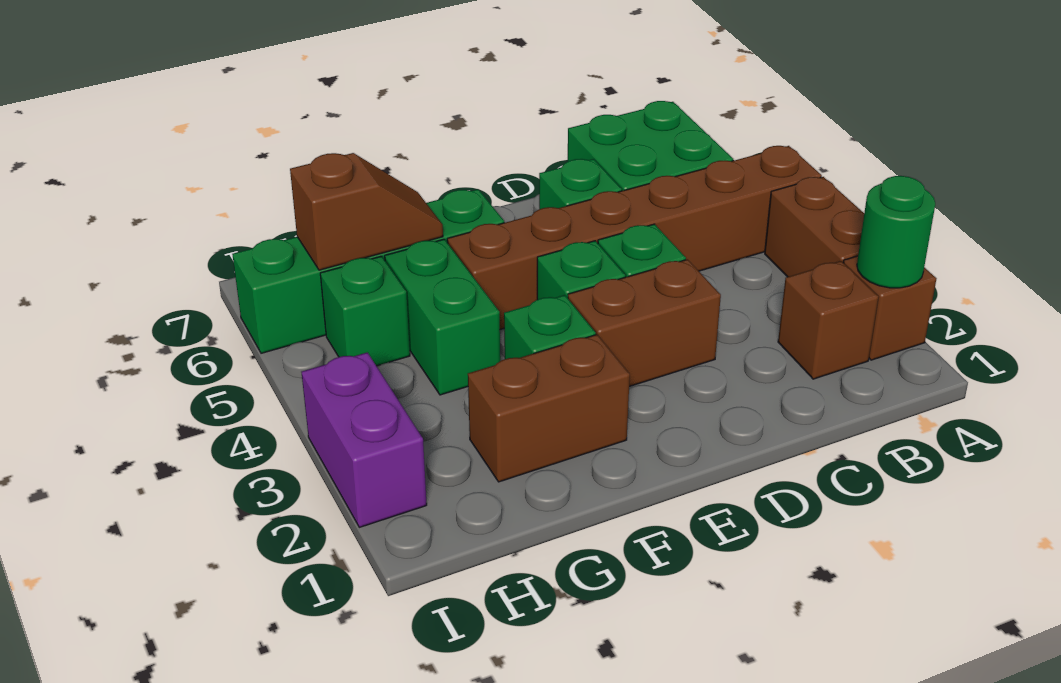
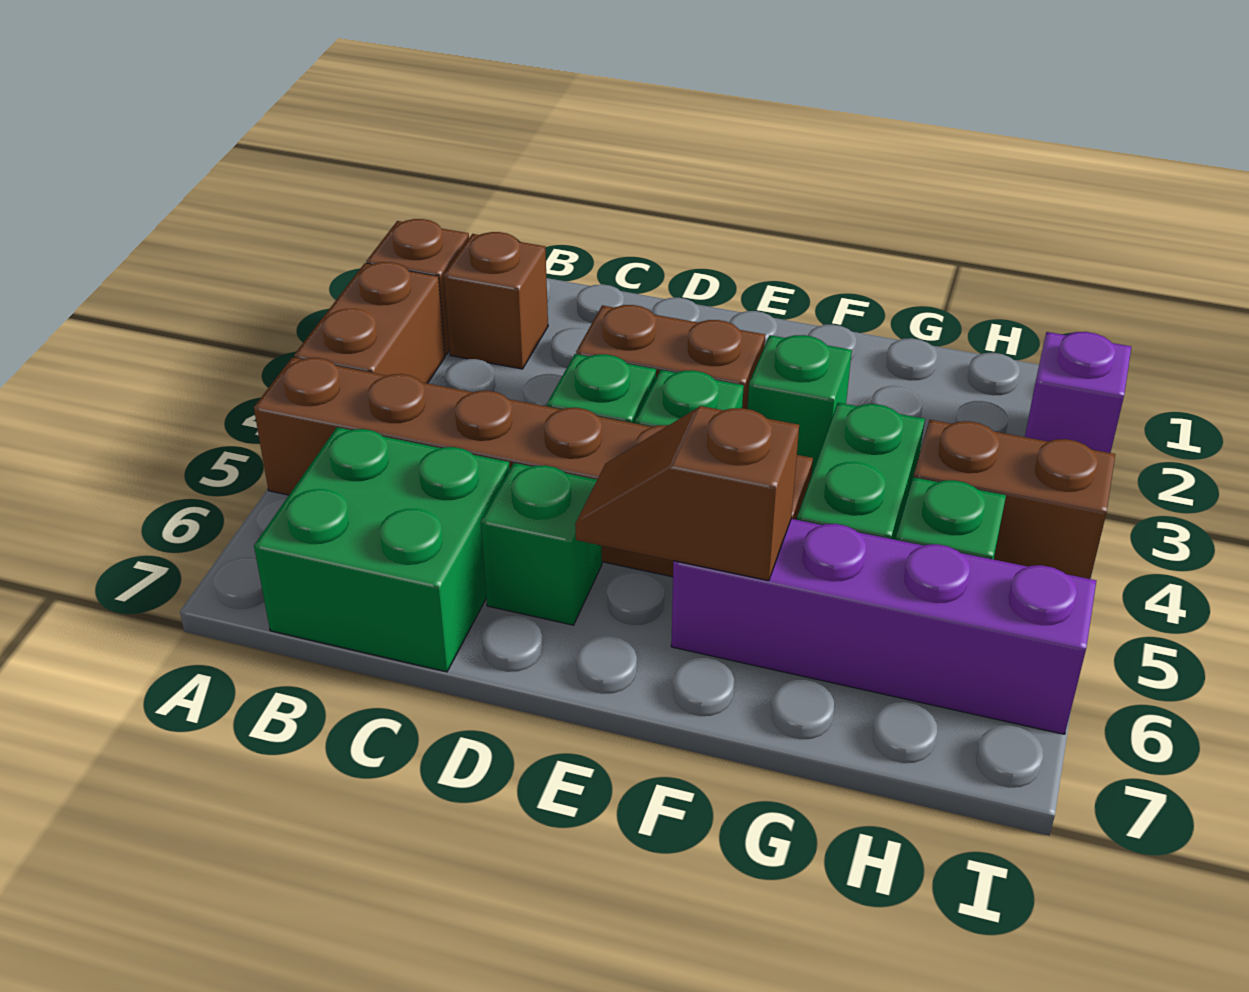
green 1x1 round brick [857,176,935,288] -> none
brown 1x2 brick [468,335,630,482] -> brown 1x2 brick moved to [914,420,1115,579]
green 1x4 brick [232,189,504,353] -> purple 1x4 brick [671,519,1096,734]
brown 1x2 slope [290,153,443,270] -> brown 1x2 slope moved to [575,406,799,581]
purple 1x2 brick [301,352,427,527] -> purple 1x1 brick [1025,332,1131,453]

